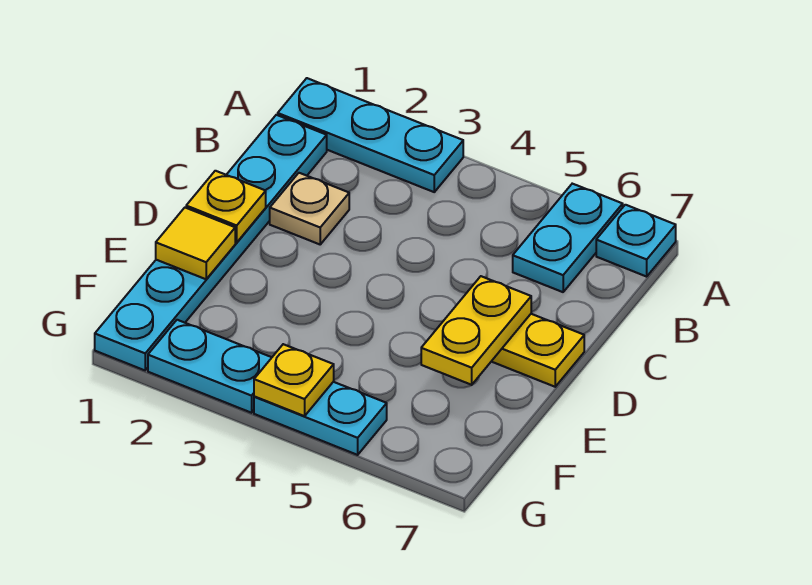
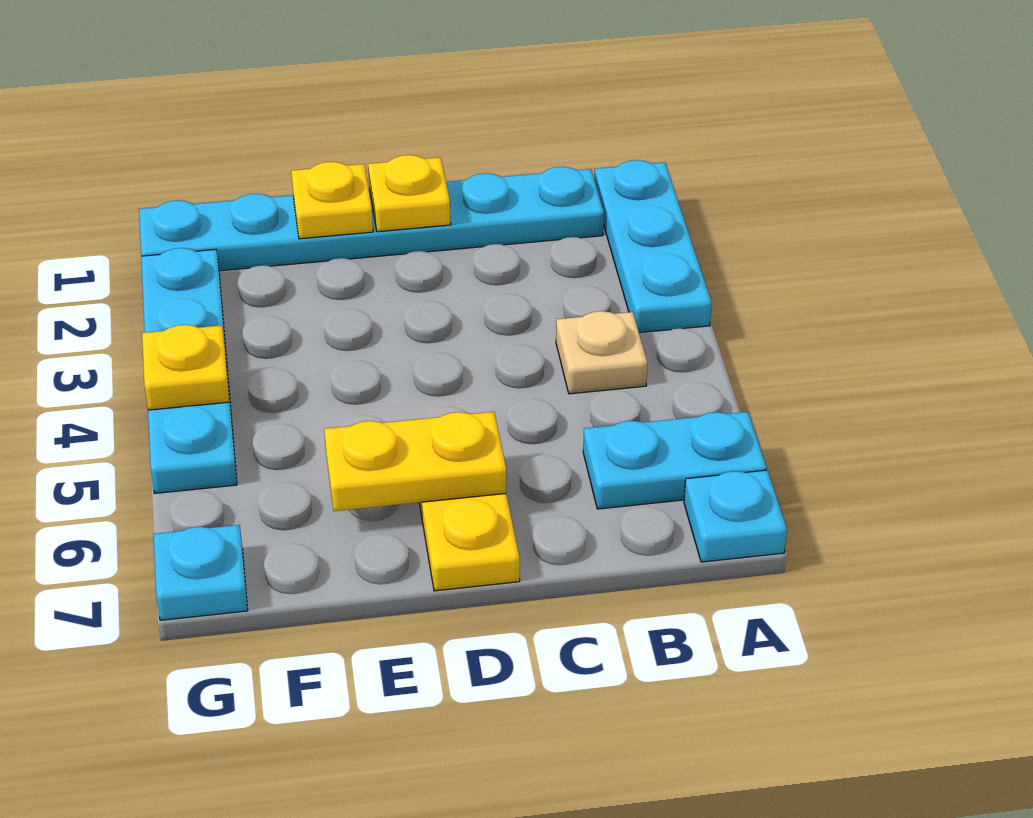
tan 1x1 plate [270,173,349,244] -> tan 1x1 plate moved to [556,311,647,394]
yellow 1x1 tile [156,208,235,279] -> yellow 1x1 plate [291,162,373,239]
none -> cyan 1x1 plate [154,525,248,620]

